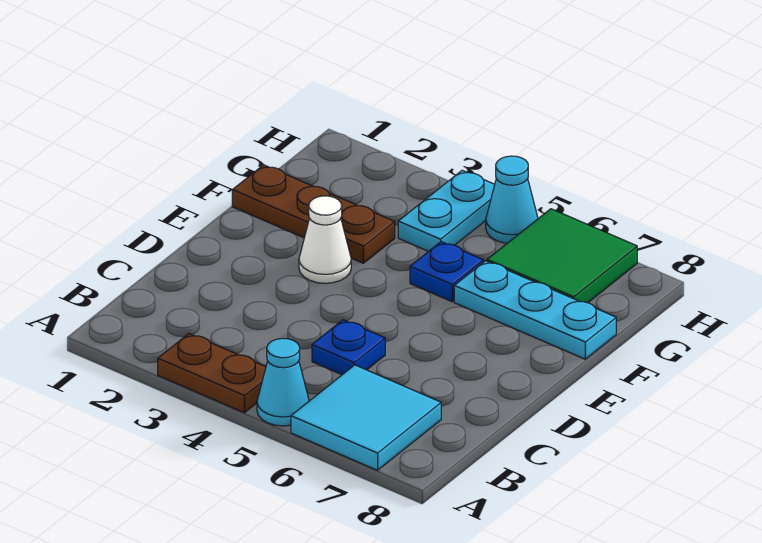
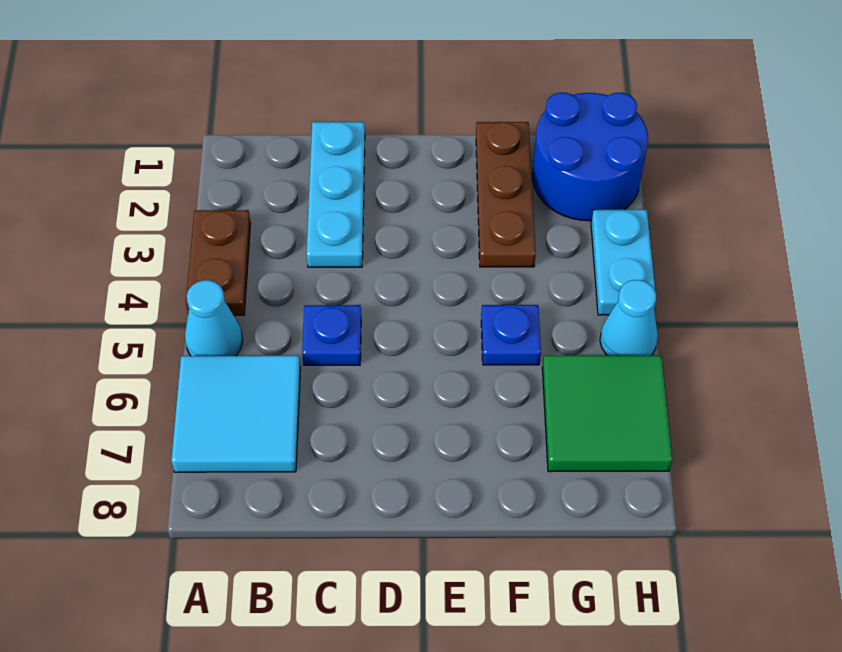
white 1x1 cone [299,196,351,283] -> none
cyan 1x3 plate [454,261,616,359] -> cyan 1x3 plate moved to [306,122,365,267]
none -> blue 2x2 round brick [532,93,648,221]
cyan 1x2 plate [398,170,495,251] -> cyan 1x2 plate turned to [591,210,656,315]

